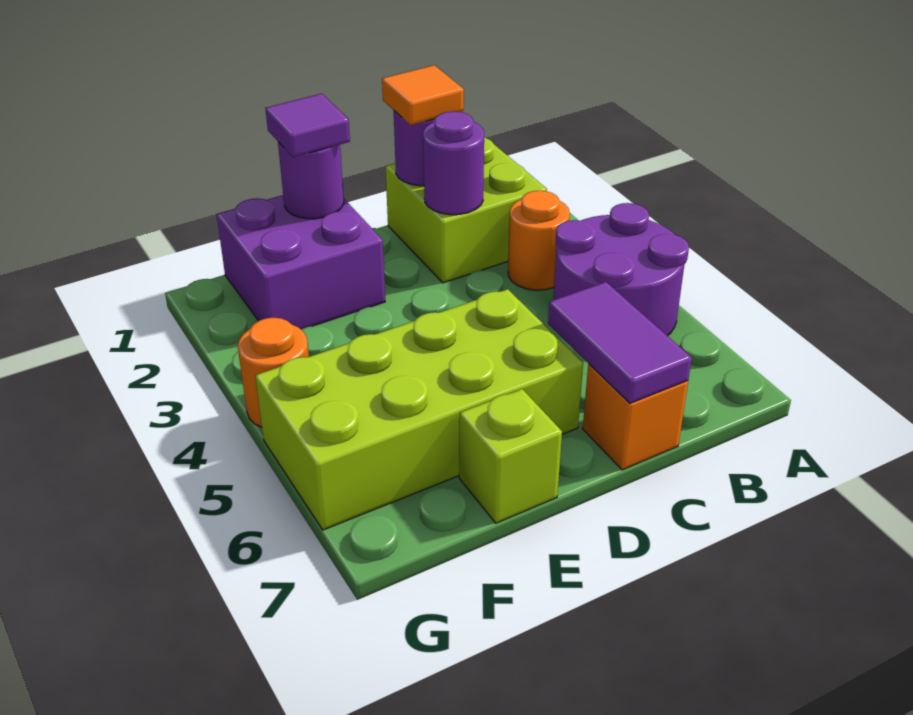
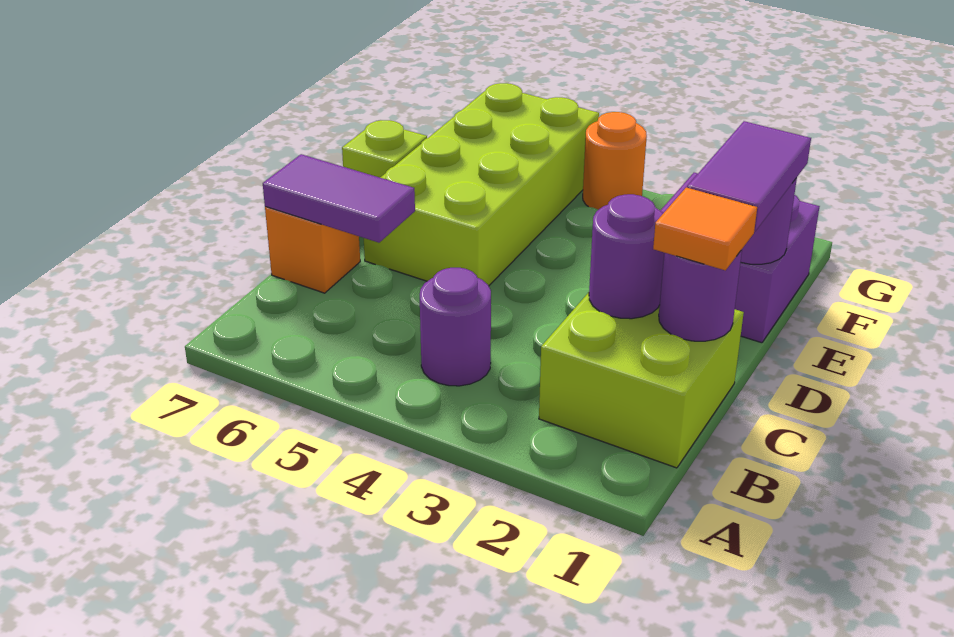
purple 2x2 round brick [553,203,689,336] -> purple 1x1 round brick [420,268,491,386]
orange 1x1 round brick [508,191,570,290] -> none
purple 1x1 tile [265,94,350,157] -> purple 1x2 tile [687,121,811,231]

